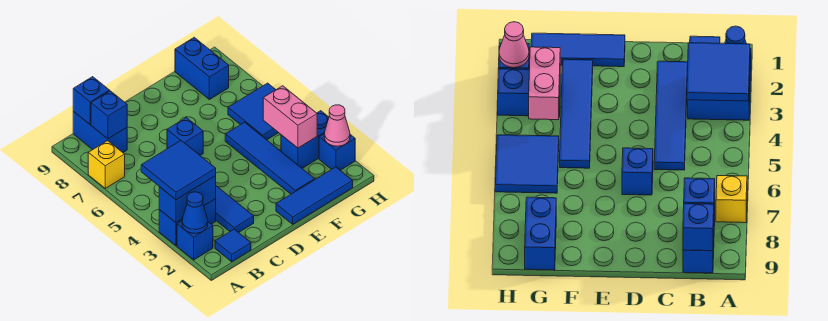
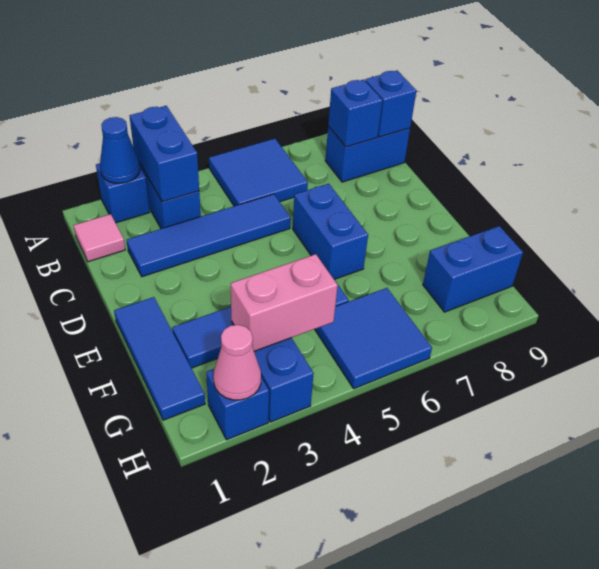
blue 2x2 tile [141,141,216,200] -> blue 2x2 tile moved to [209,139,308,206]
yellow 1x1 brick [88,141,125,188] -> none
blue 1x1 tile [215,229,251,262] -> pink 1x1 tile [73,214,125,262]
blue 1x1 brick [167,118,203,155] -> blue 1x2 brick [293,184,368,279]

